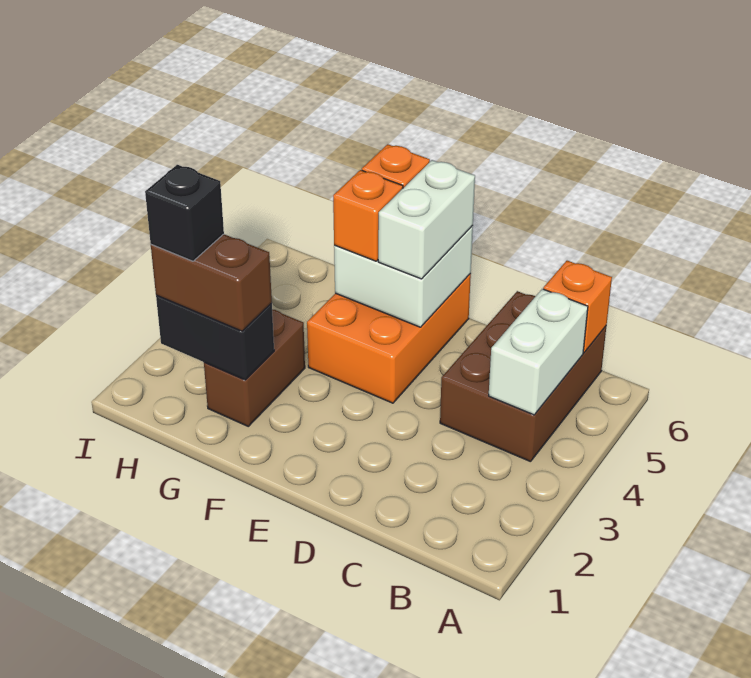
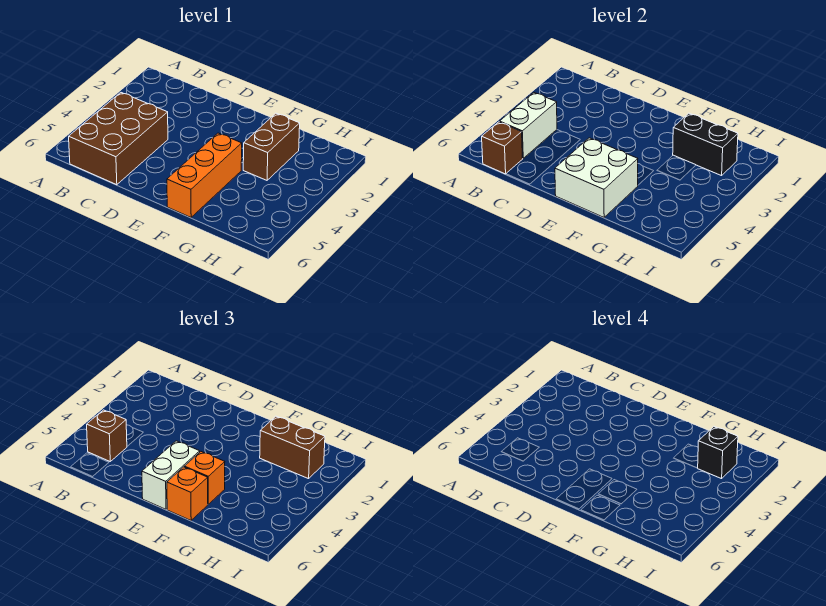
none -> brown 1x1 brick [87,410,127,461]
orange 1x1 brick [543,261,612,353] -> brown 1x1 brick [482,122,523,174]
orange 2x3 brick [307,274,471,403] -> orange 1x3 brick [167,133,242,217]

